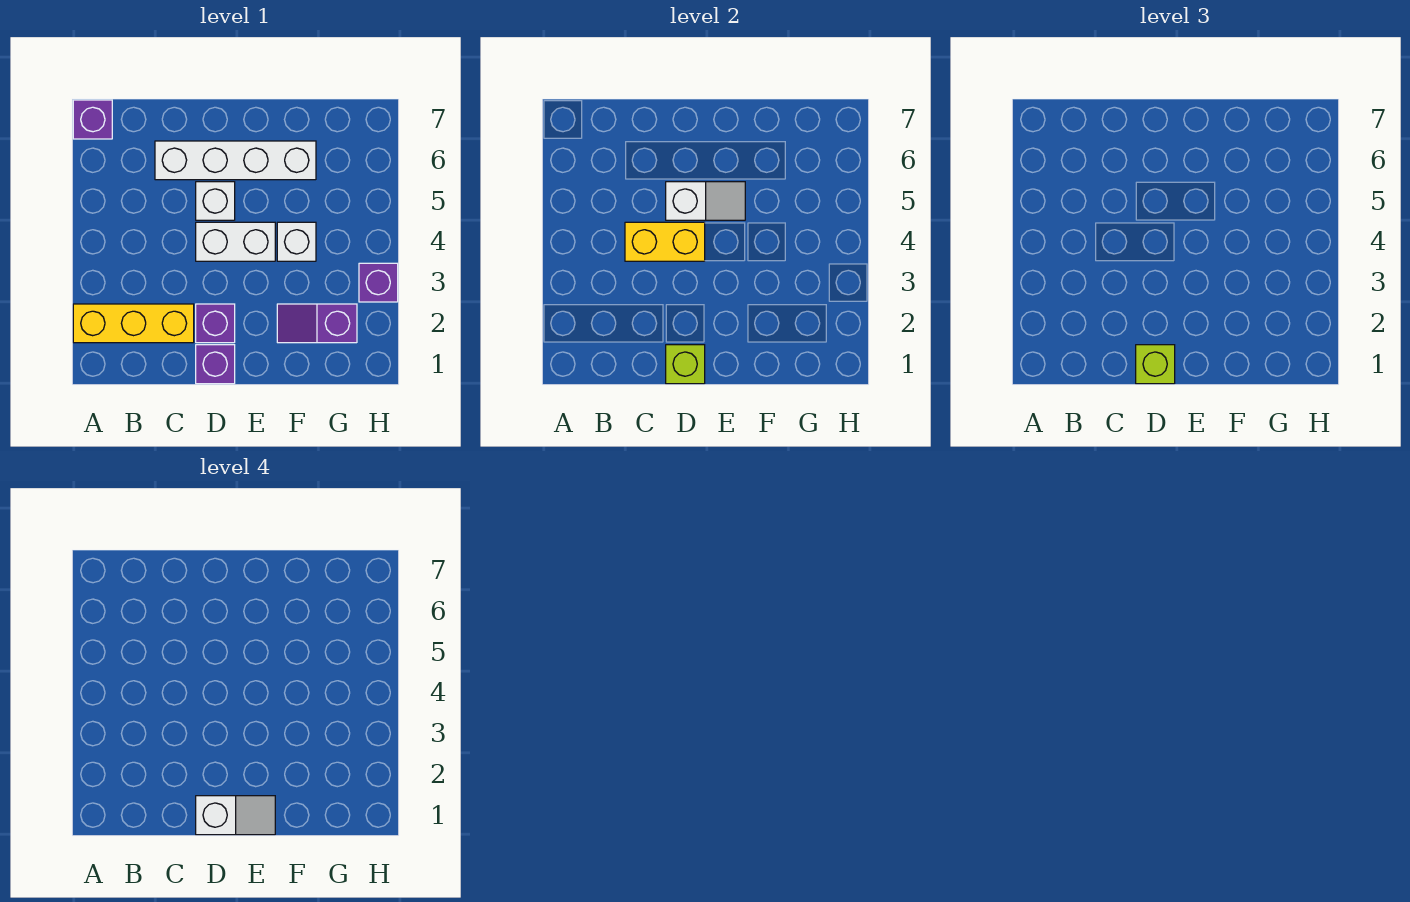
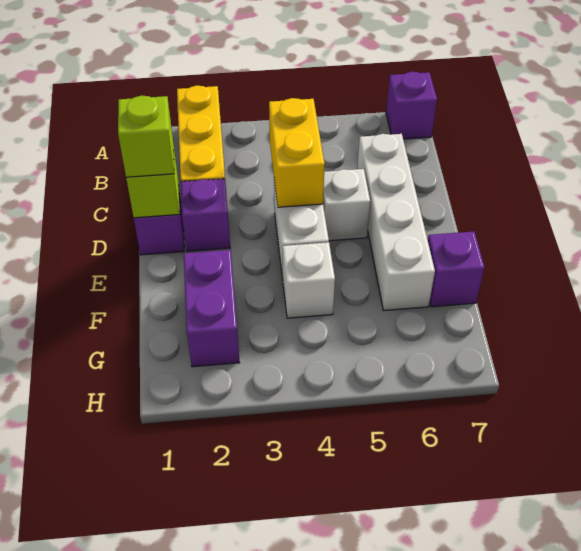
white 1x2 slope [196,796,275,835] -> none
white 1x2 slope [666,182,745,220] -> none
purple 1x2 slope [277,304,357,343] -> purple 1x2 brick [184,250,240,367]
purple 1x1 brick [359,263,398,302] -> purple 1x1 brick moved to [428,231,484,307]

